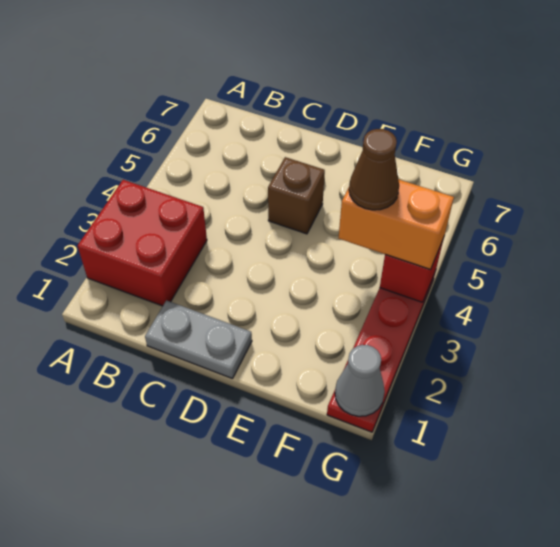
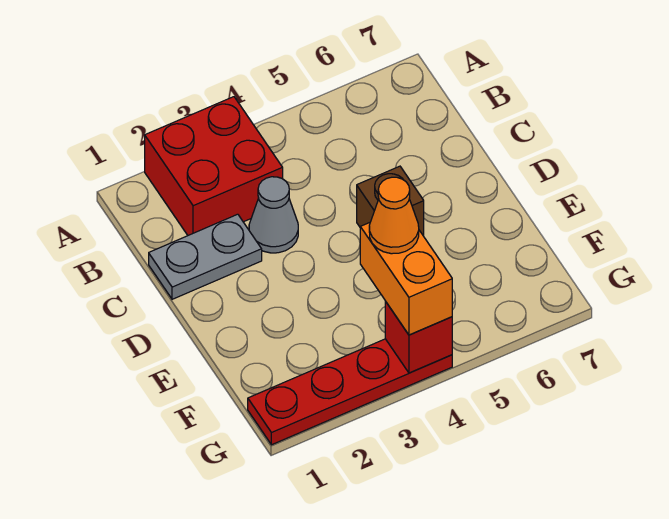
grey 1x2 plate [145,300,252,379] -> grey 1x2 plate turned to [149,214,262,299]
brown 1x1 cone [349,129,399,210] -> orange 1x1 cone [369,177,419,254]
grey 1x1 cone [335,345,385,416] -> grey 1x1 cone moved to [249,177,298,253]

